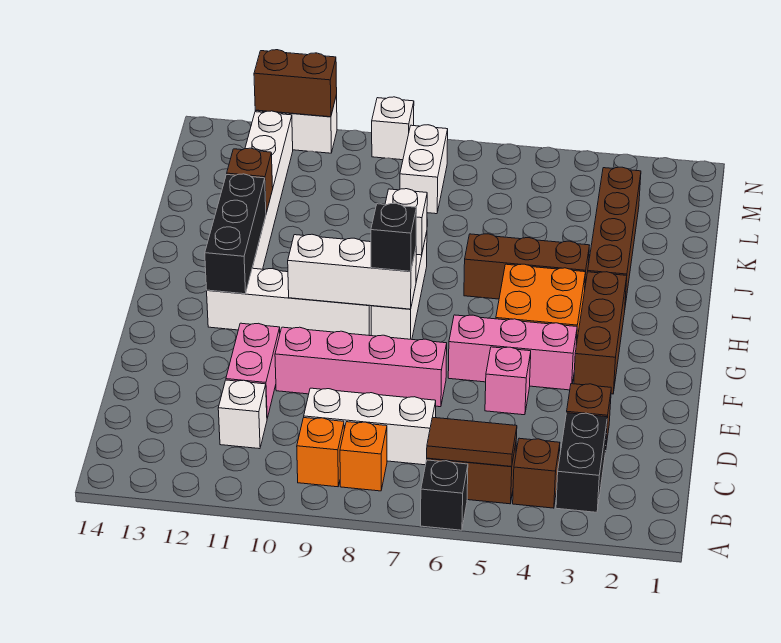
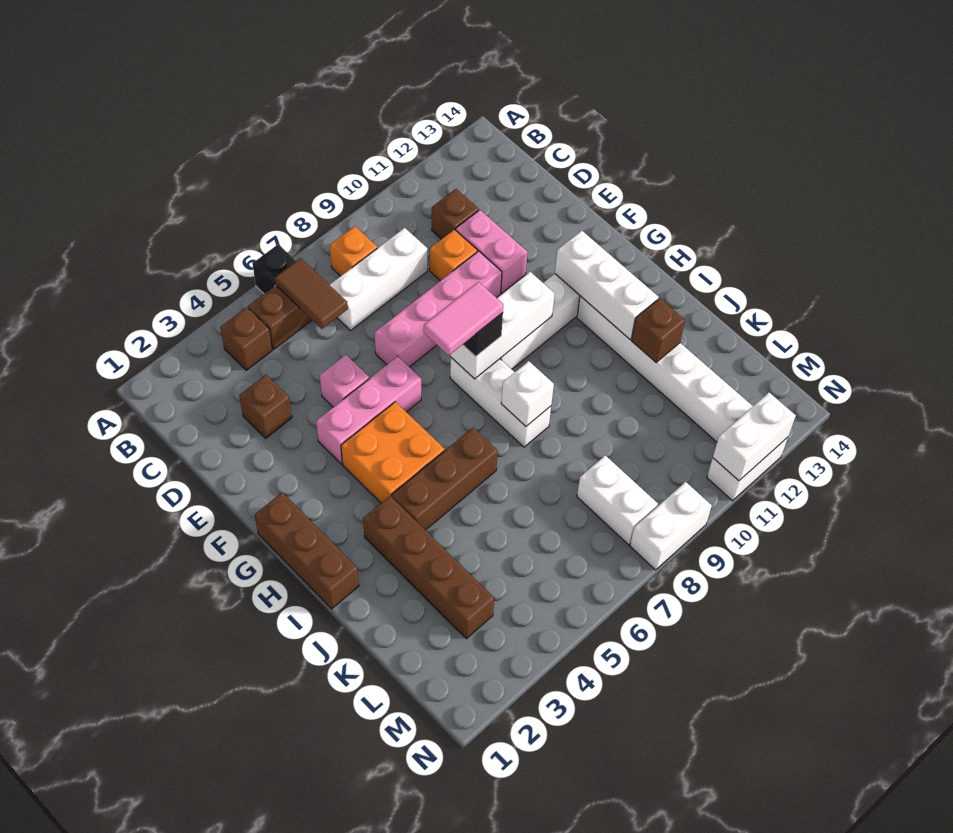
black 1x2 brick [556,413,607,512] -> none
brown 1x2 tile [427,417,517,466] -> brown 1x2 tile turned to [275,258,348,329]
orange 1x1 brick [297,418,344,487] -> orange 1x1 brick moved to [430,229,477,281]
white 1x1 brick [218,380,267,449] -> brown 1x1 brick [432,189,479,239]
brown 1x3 brick [574,272,627,394] -> brown 1x3 brick moved to [254,492,359,609]
none -> pink 1x2 tile [424,282,503,355]
black 1x3 brick [205,174,266,294] -> white 1x3 brick [555,231,659,339]
white 1x1 brick [372,97,414,160] -> white 1x2 brick [630,482,712,570]
brown 1x2 brick [254,50,337,117] -> white 1x2 brick [713,393,796,481]

